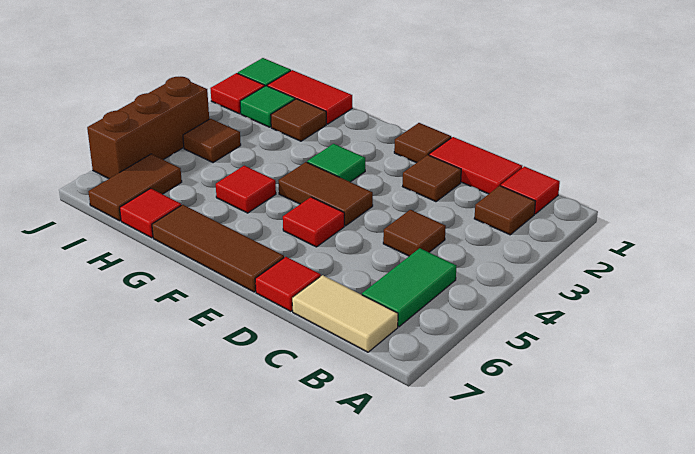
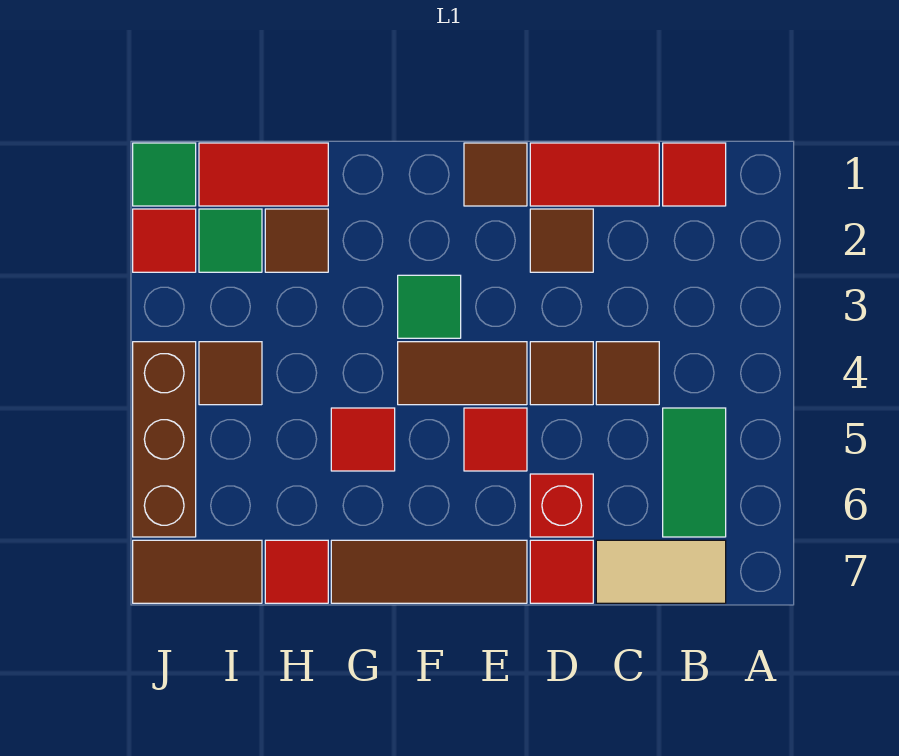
brown 1x1 tile [474,186,536,235] -> brown 1x1 tile moved to [530,342,593,405]
none -> red 1x1 brick [530,474,593,537]
brown 1x2 tile [88,154,182,221] -> brown 1x2 tile turned to [133,540,262,603]

